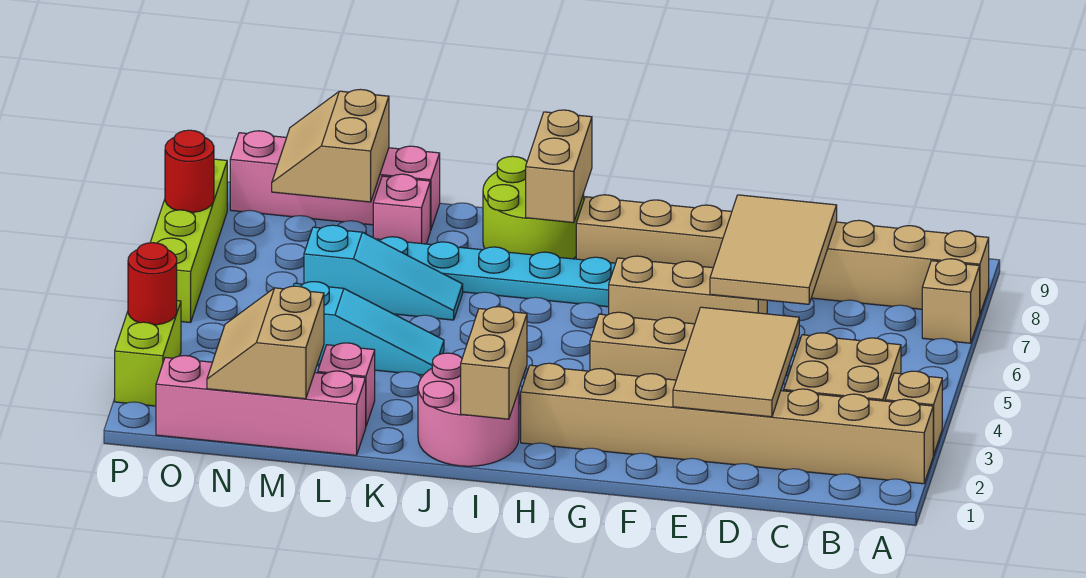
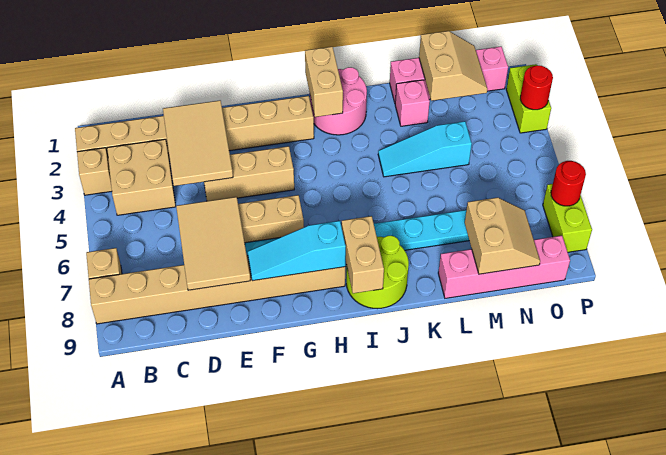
cyan 1x3 slope [304,225,463,320] -> cyan 1x3 slope moved to [247,221,346,281]
pink 1x1 brick [373,174,430,244] -> none
lime 1x4 brick [150,159,227,323] -> lime 1x2 brick [543,184,592,252]

